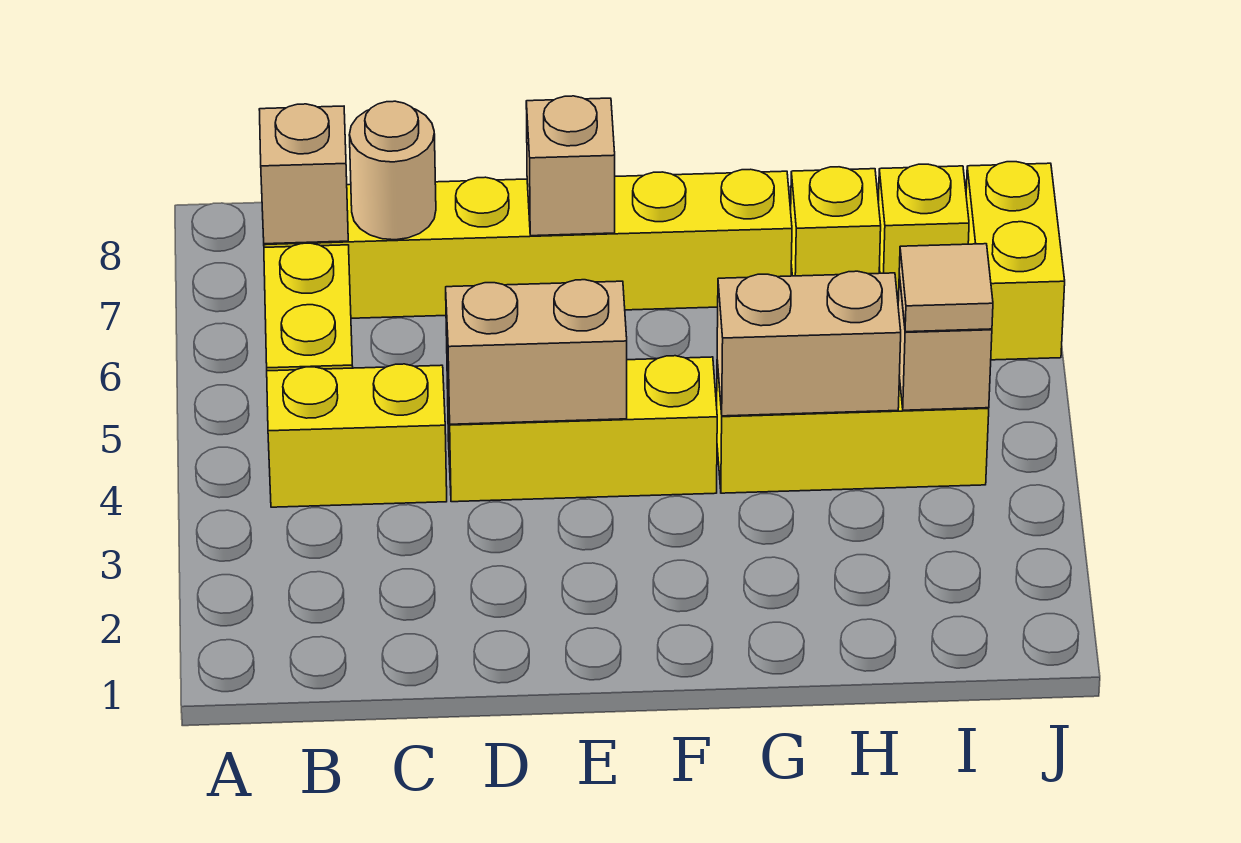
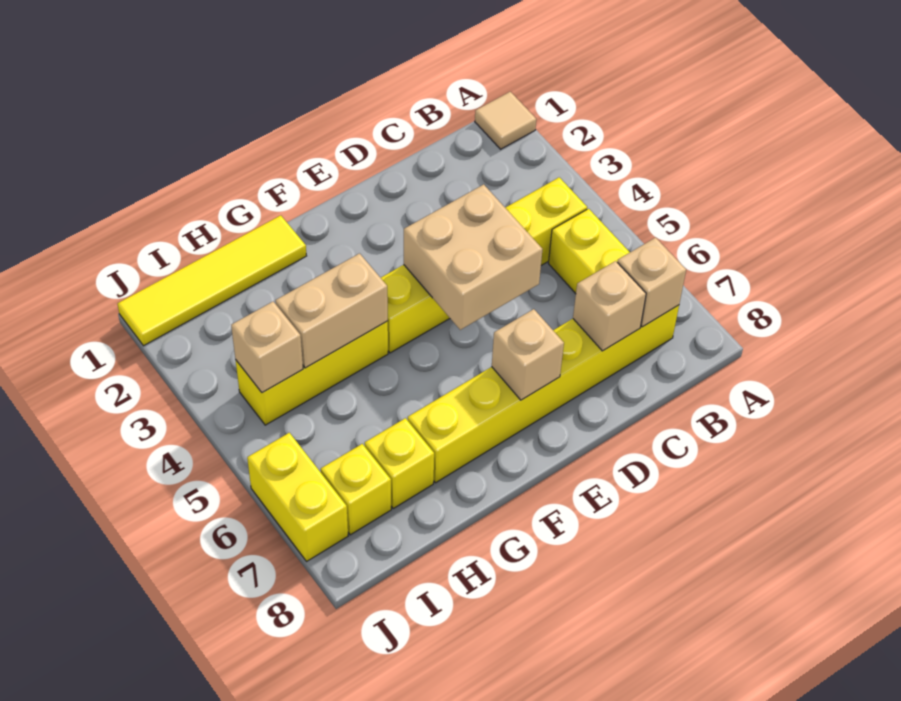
tan 1x1 round brick [349,101,436,240] -> tan 1x1 brick [573,261,646,351]
tan 1x2 brick [446,280,627,424] -> tan 2x2 brick [404,184,543,330]
none -> yellow 1x4 tile [117,215,306,346]
tan 1x1 tile [899,244,993,332] -> tan 1x1 tile moved to [475,92,536,149]

